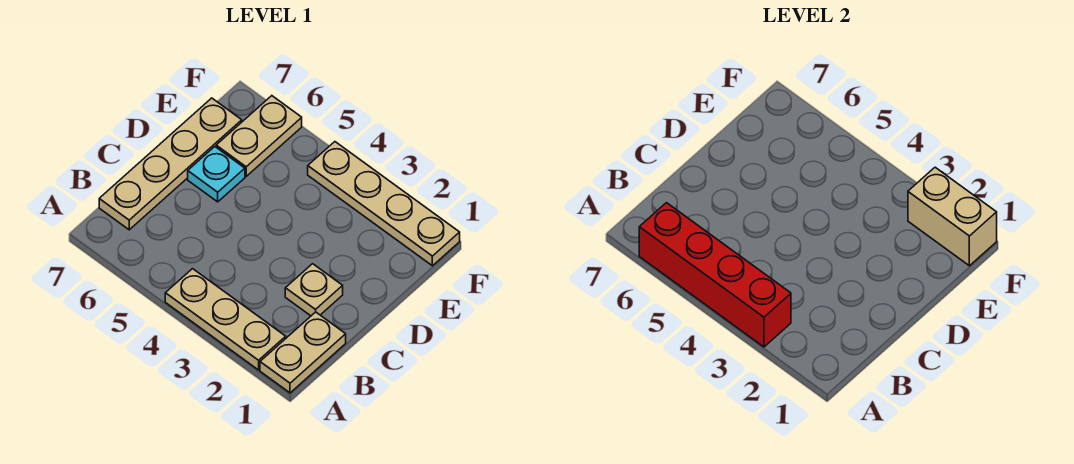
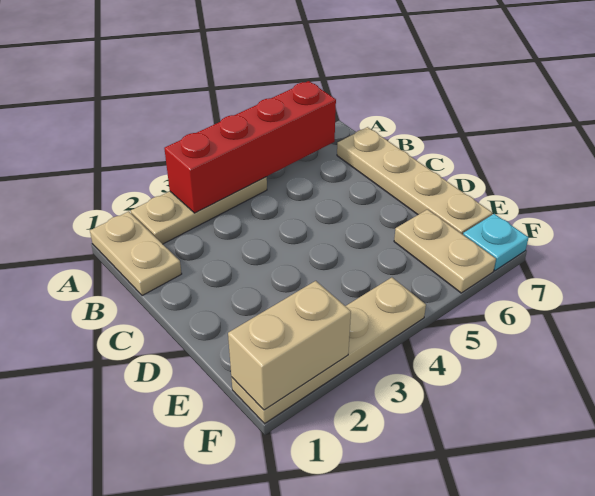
tan 1x1 plate [285,264,343,316] -> none
cyan 1x1 plate [188,147,245,202] -> cyan 1x1 plate moved to [463,214,529,271]

